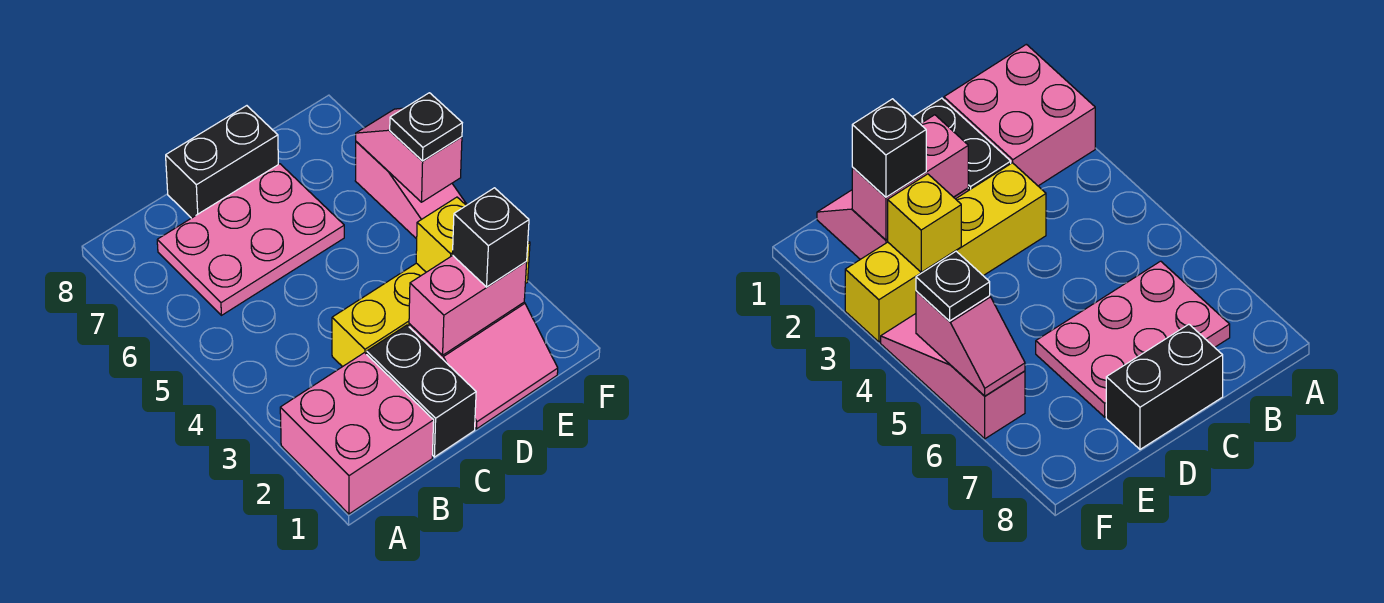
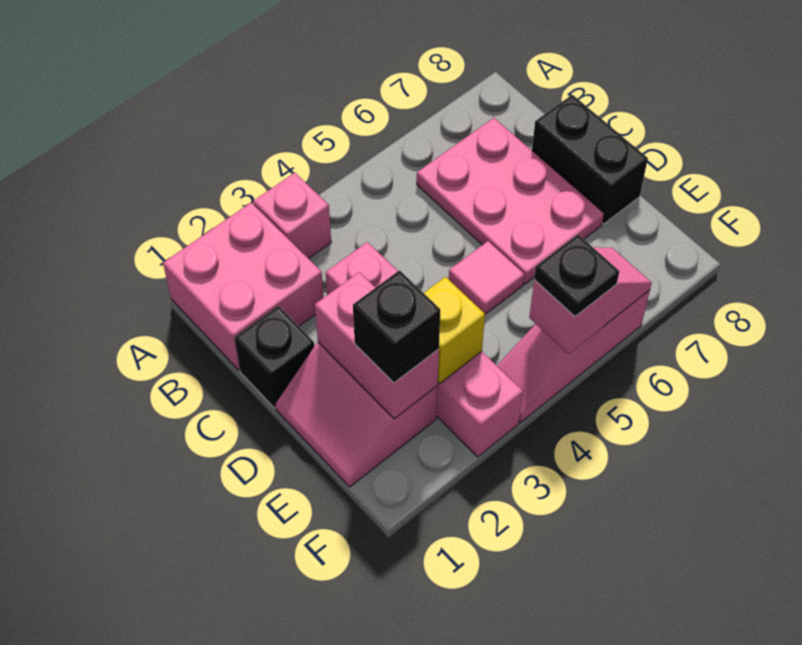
none -> pink 1x1 brick [253,173,331,259]
black 1x2 brick [367,325,476,457] -> black 1x1 brick [234,306,314,408]
yellow 1x4 brick [332,241,530,367] -> pink 1x4 brick [326,242,523,457]
none -> pink 1x1 tile [449,241,524,314]

